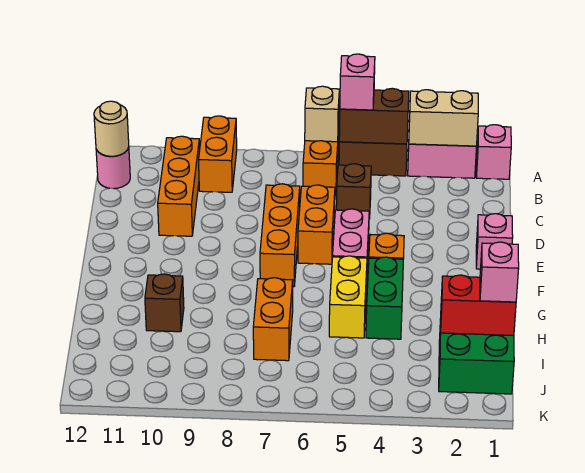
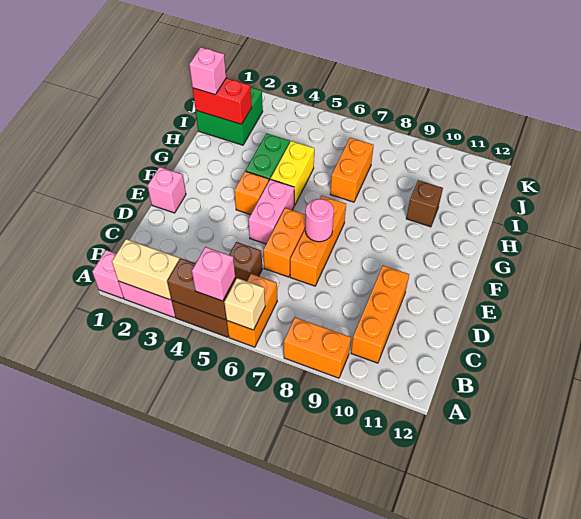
orange 1x2 brick [199,116,237,192] -> orange 1x2 brick turned to [284,317,351,378]
pink 1x1 round brick [96,147,130,189] -> pink 1x1 round brick moved to [305,199,334,242]
tan 1x1 round brick [94,101,129,156] -> none

